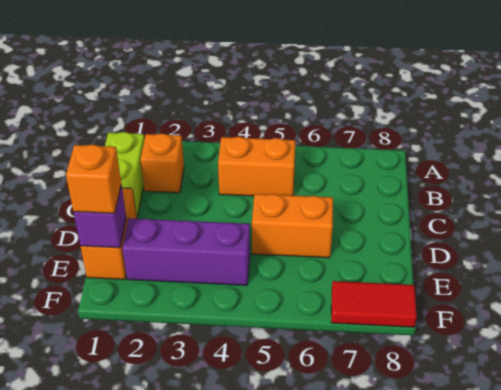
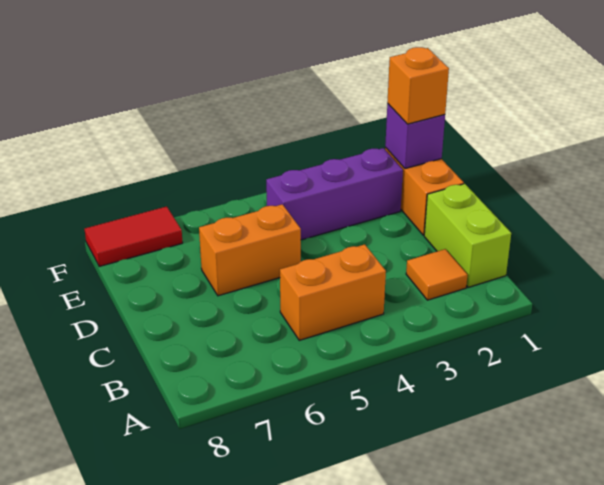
orange 1x1 brick [141,134,184,193] -> orange 1x1 tile [406,249,467,300]

